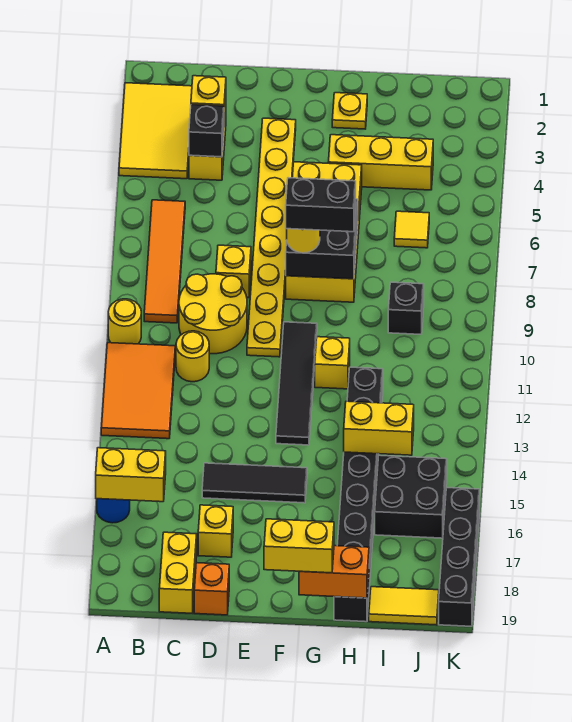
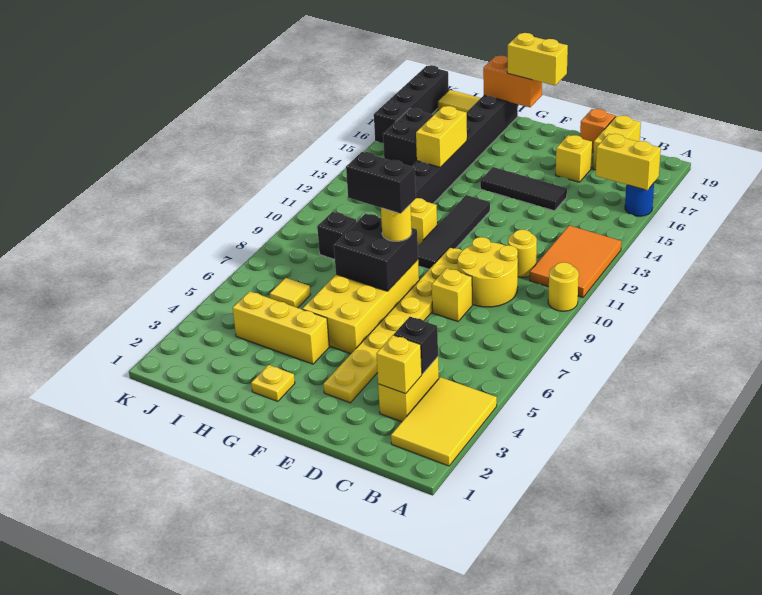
orange 1x4 tile [144,200,185,323] -> none
yellow 1x2 brick [344,401,414,455] -> yellow 1x2 brick turned to [416,106,467,167]

